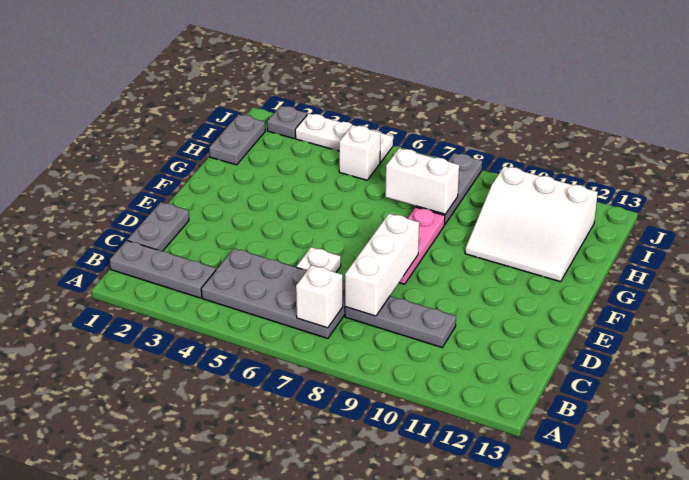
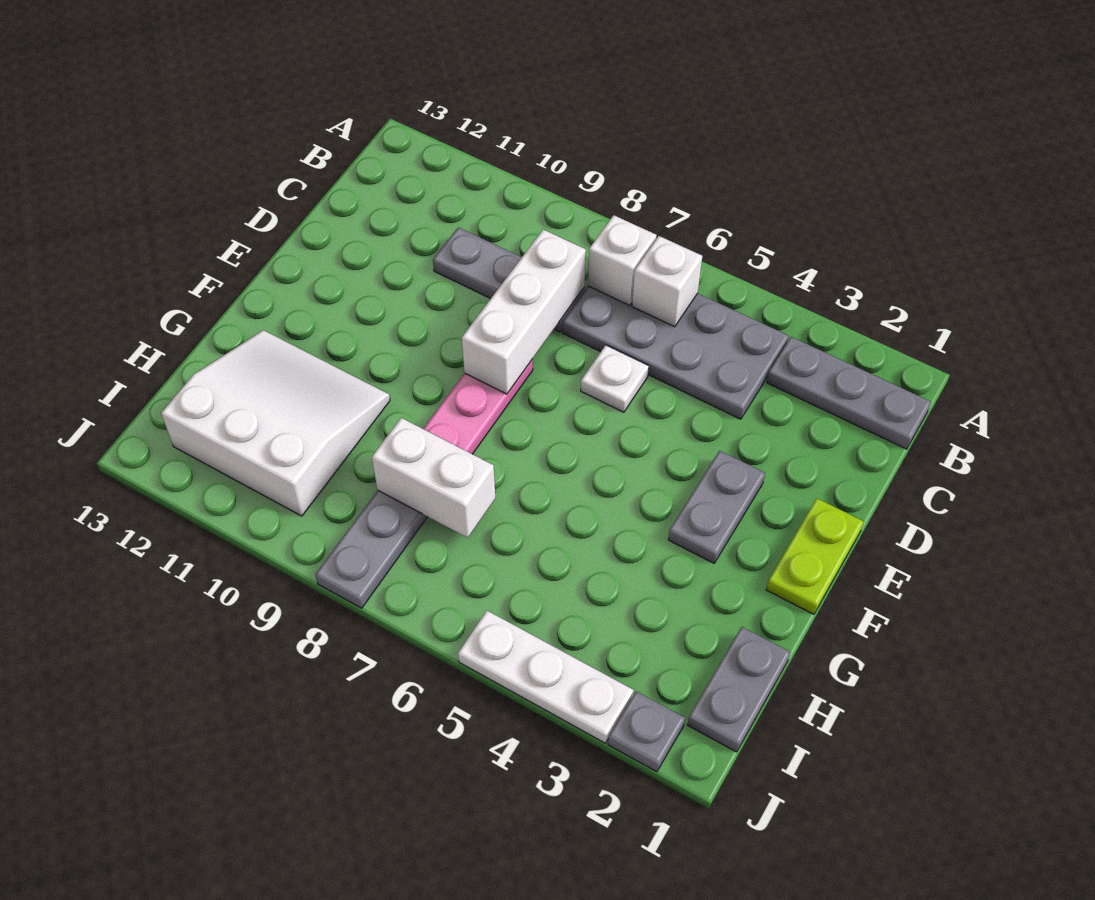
grey 1x2 plate [127,202,189,251] -> grey 1x2 plate moved to [668,451,765,563]
none -> lime 1x2 plate [766,498,864,614]
white 1x1 brick [339,125,380,180] -> white 1x1 brick moved to [632,236,702,327]

